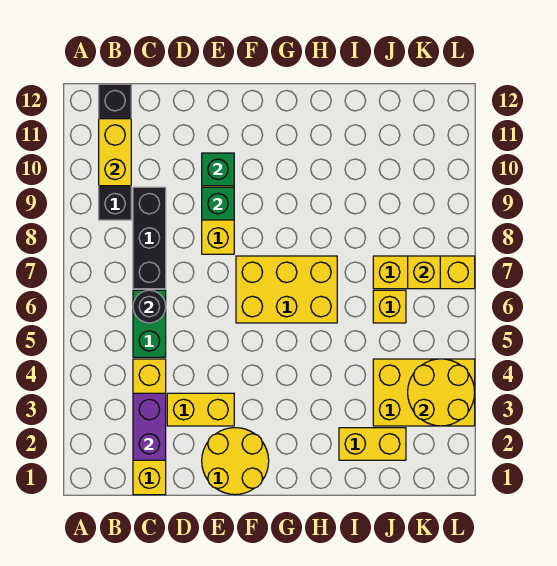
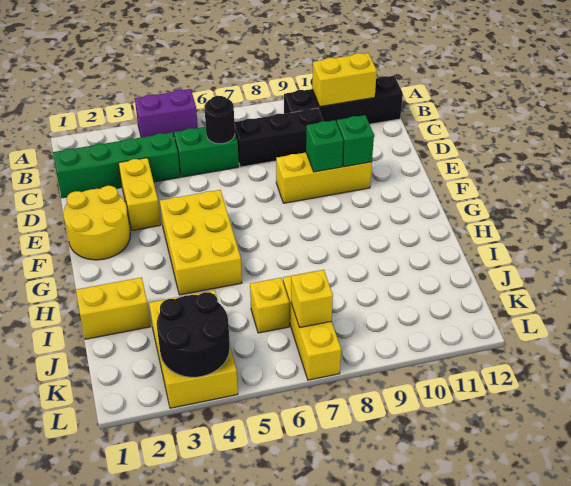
yellow 1x4 brick [133,359,166,495] -> green 1x4 brick [53,132,180,198]
purple 1x2 brick [133,393,166,460] -> purple 1x2 brick moved to [135,89,198,137]
yellow 2x3 brick [236,256,337,323] -> yellow 2x3 brick moved to [160,190,242,295]
yellow 1x2 brick [339,428,406,460] -> yellow 1x2 brick turned to [76,277,151,339]
yellow 2x2 round brick [408,359,475,426] -> black 2x2 round brick [157,292,230,377]

